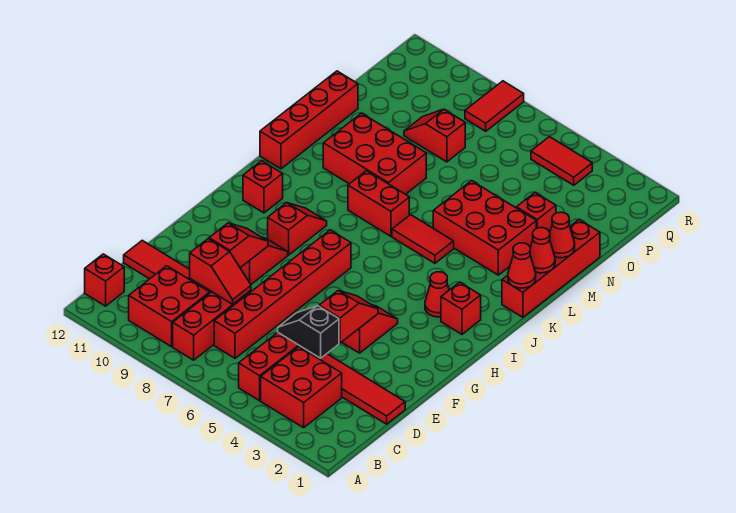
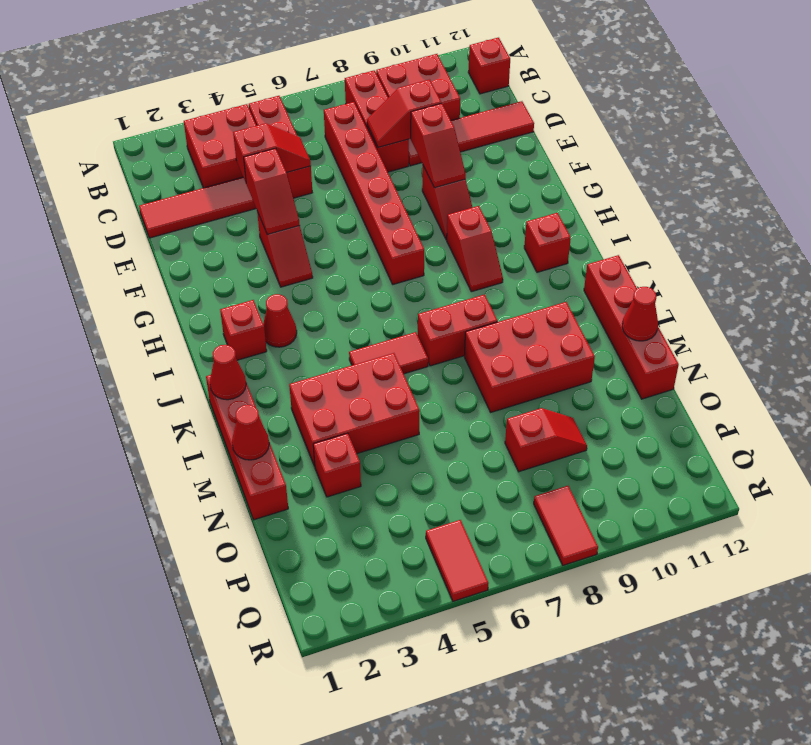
black 1x2 slope [278,306,339,358] -> red 1x2 slope [233,123,311,182]
red 1x1 cone [530,228,555,273] -> red 1x1 cone moved to [622,287,658,341]
red 1x2 tile [531,137,592,185] -> red 1x2 tile turned to [426,520,489,601]

